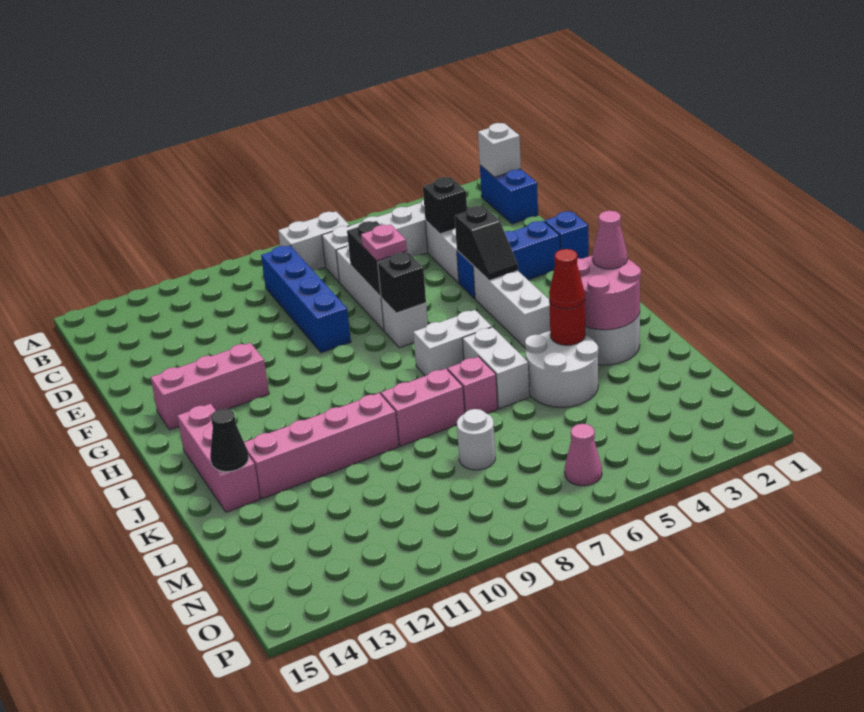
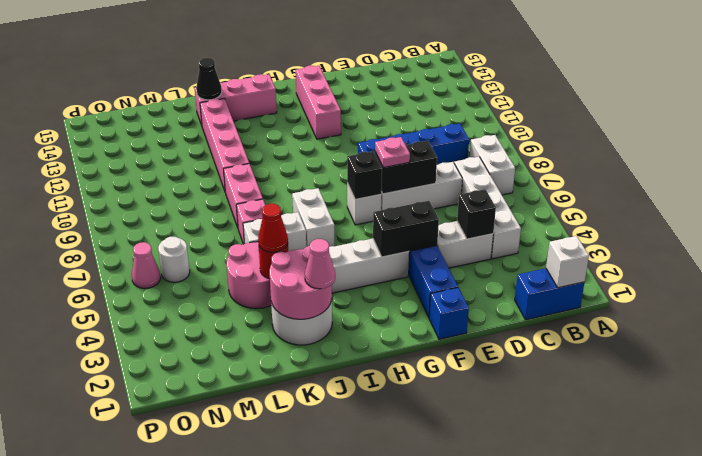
black 1x2 slope [455,206,518,280] -> black 1x2 brick [373,201,439,257]
white 2x2 round brick [525,331,598,407] -> pink 2x2 round brick [227,242,271,309]
white 1x1 round brick [457,409,495,470] -> white 1x1 round brick moved to [158,237,190,282]

